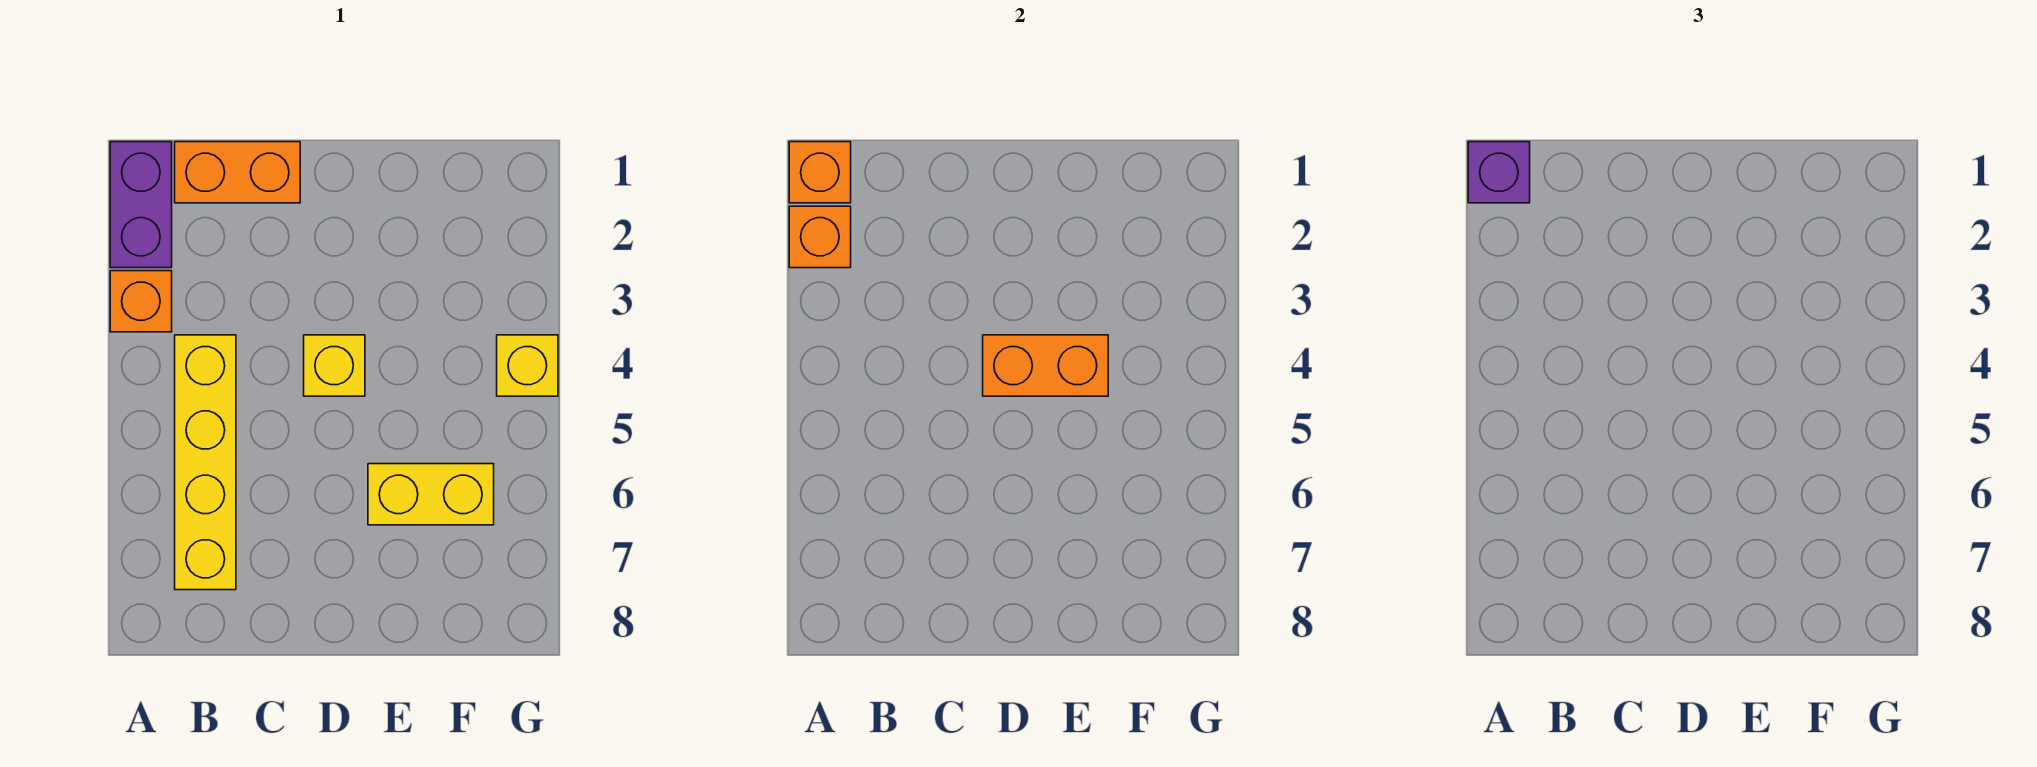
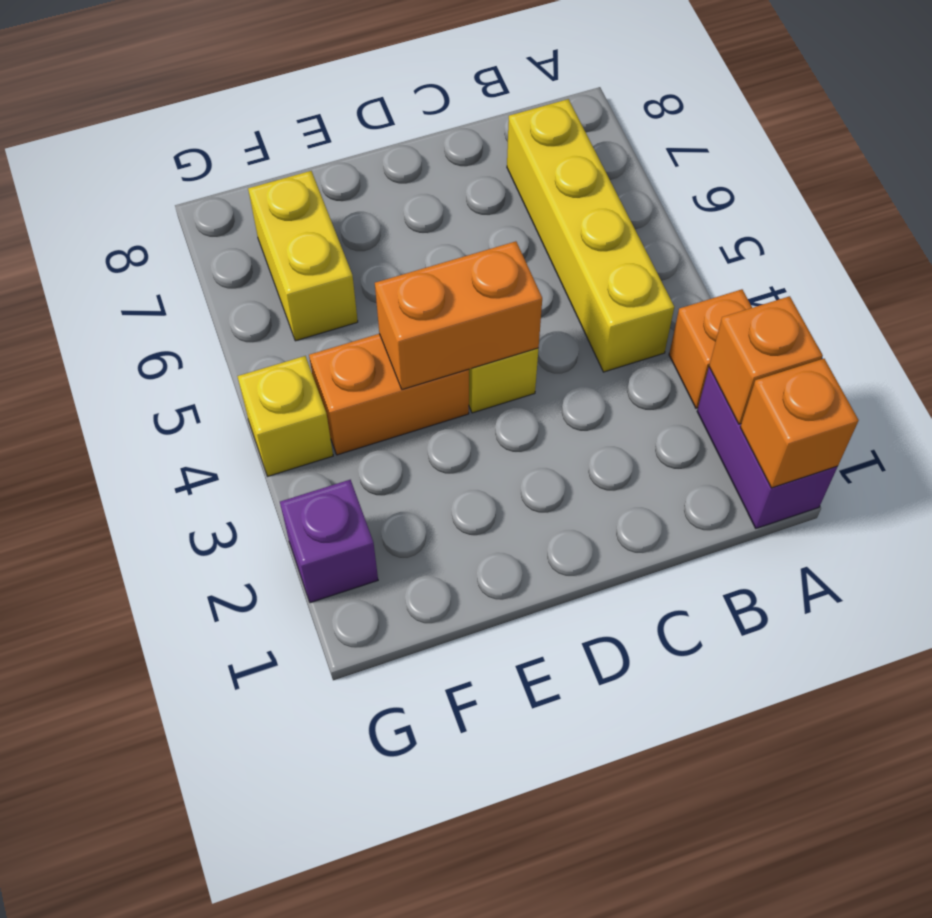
purple 1x1 brick [1468,142,1530,203] -> purple 1x1 brick moved to [280,480,378,603]
orange 1x2 brick [175,142,300,203] -> orange 1x2 brick moved to [309,334,469,455]
yellow 1x2 brick [368,464,494,525] -> yellow 1x2 brick turned to [248,171,358,341]

